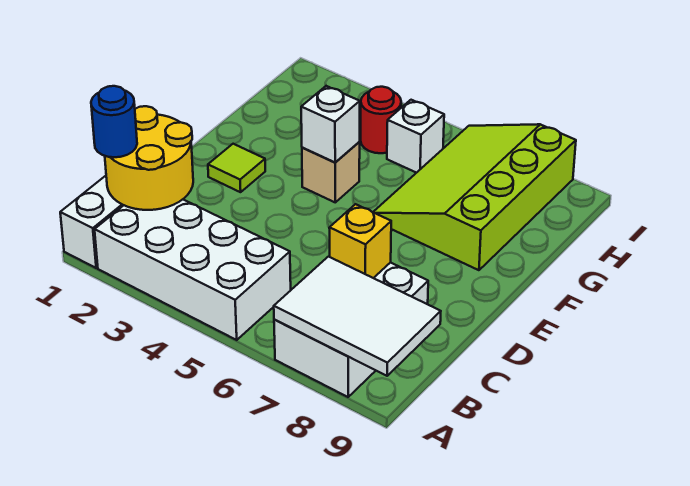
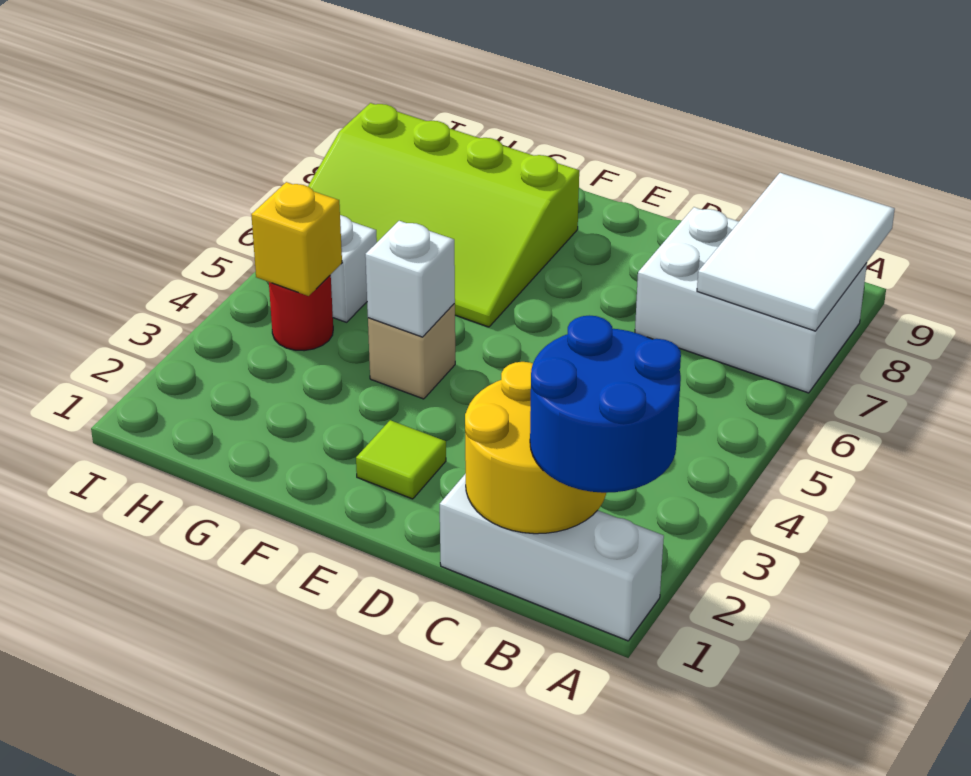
white 2x4 brick [95,199,291,340] -> none
blue 1x1 round brick [91,86,137,157] -> blue 2x2 round brick [530,315,681,493]
yellow 1x1 brick [329,204,391,278] -> yellow 1x1 brick moved to [251,182,342,296]

